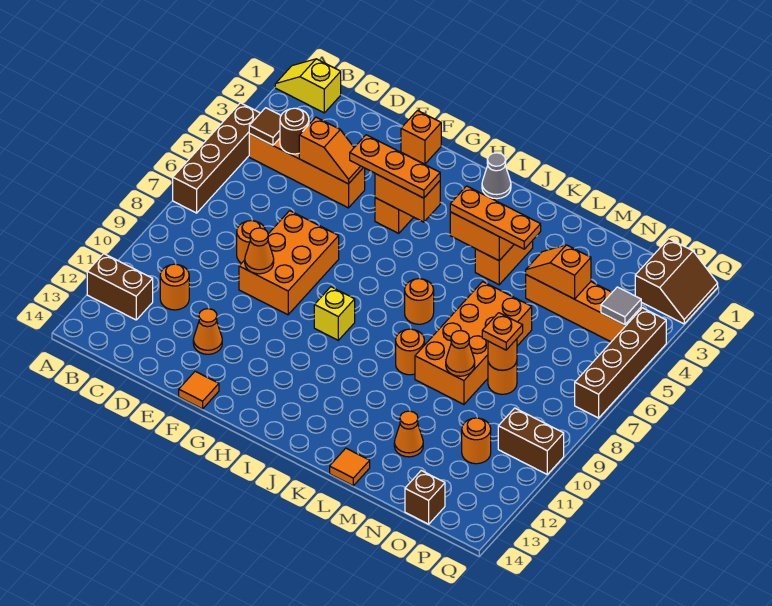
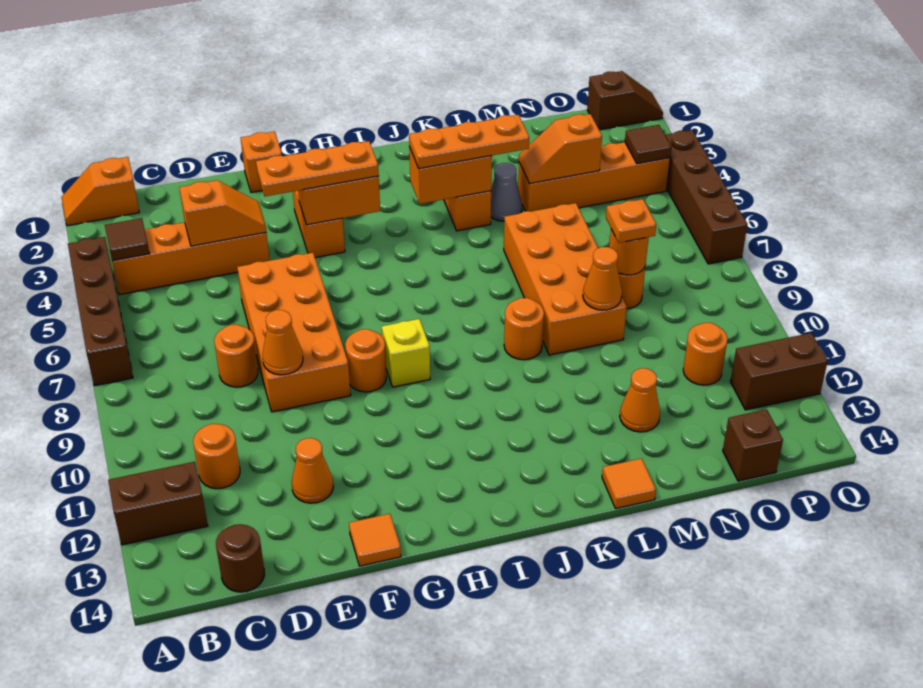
yellow 1x2 slope [275,59,341,113] -> orange 1x2 slope [61,157,139,226]
brown 1x1 round brick [280,108,309,154] -> brown 1x1 round brick moved to [216,524,265,592]
orange 2x3 brick [239,211,339,315] -> orange 2x4 brick [237,253,351,412]
grey 1x1 cone [482,153,511,199] -> grey 1x1 cone moved to [491,163,522,221]
orange 1x1 round brick [405,279,434,324] -> orange 1x1 round brick moved to [345,329,386,392]
brown 2x2 slope [635,239,718,324] -> brown 1x2 slope [587,71,663,130]
grey 1x1 tile [601,287,641,325] -> brown 1x1 tile [625,125,671,164]
brown 1x2 brick [498,408,564,474] -> brown 1x2 brick moved to [730,333,828,410]

